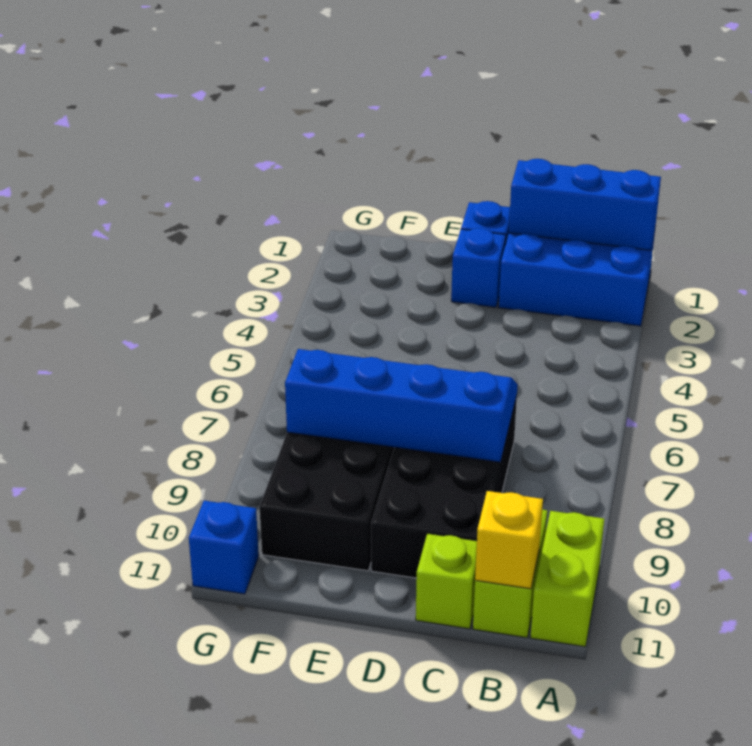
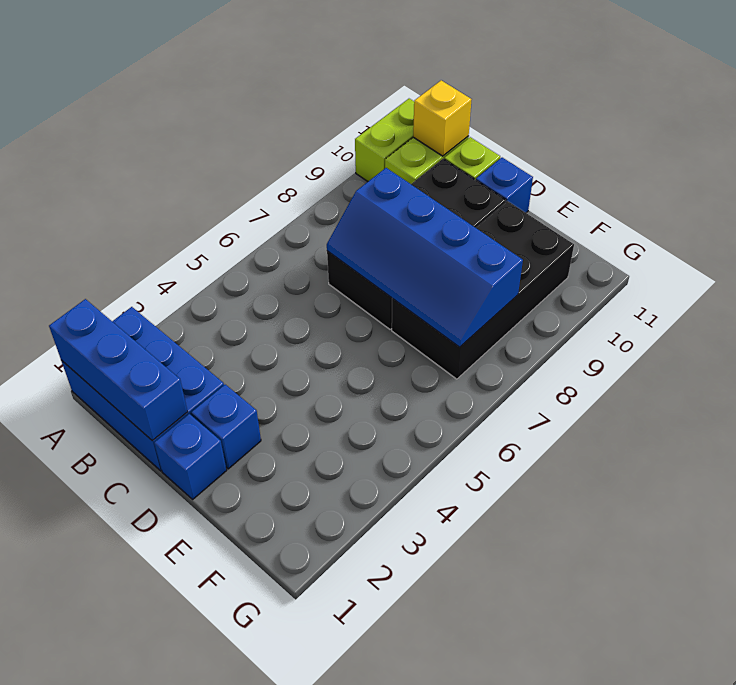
blue 1x1 brick [189,501,259,594] -> blue 1x1 brick moved to [476,158,533,213]

